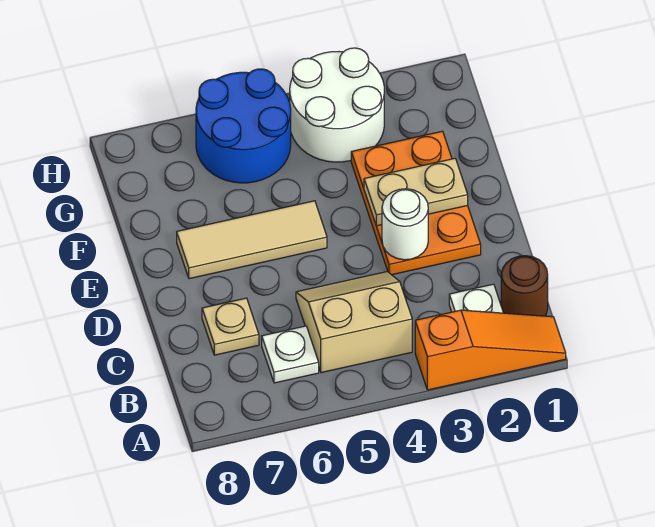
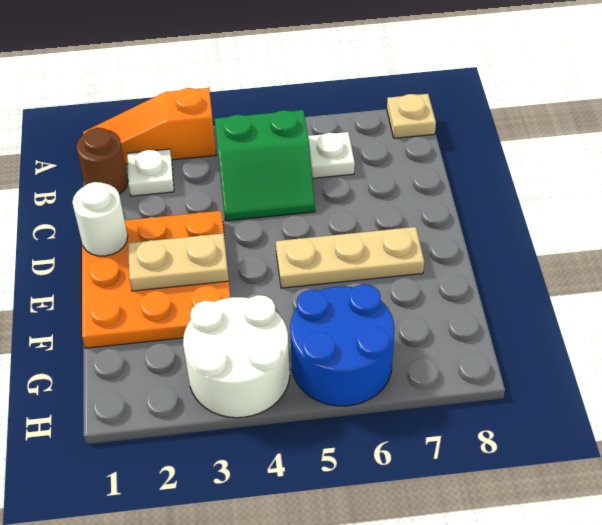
tan 2x2 slope [296,272,412,373] -> green 2x2 slope [215,110,315,221]
tan 1x1 plate [202,298,259,355] -> tan 1x1 plate moved to [387,94,436,138]
orange 2x3 plate [351,131,481,275] -> orange 3x3 plate [82,211,230,348]
white 1x1 round brick [382,189,428,260] -> white 1x1 round brick moved to [72,182,128,256]
tan 1x3 tile [177,201,327,279] -> tan 1x3 plate [276,227,424,288]

